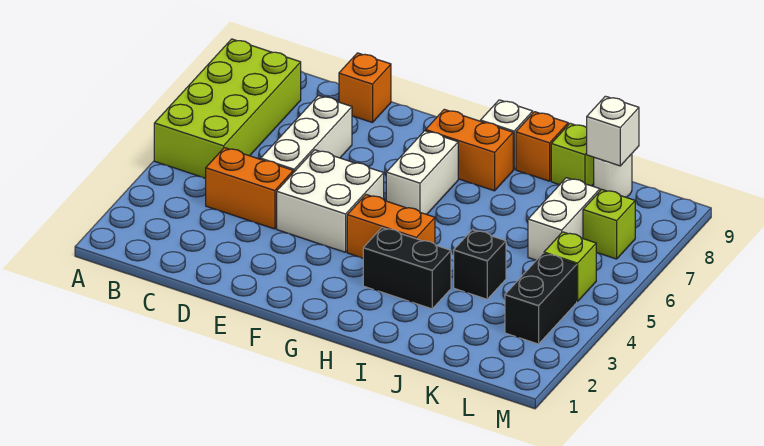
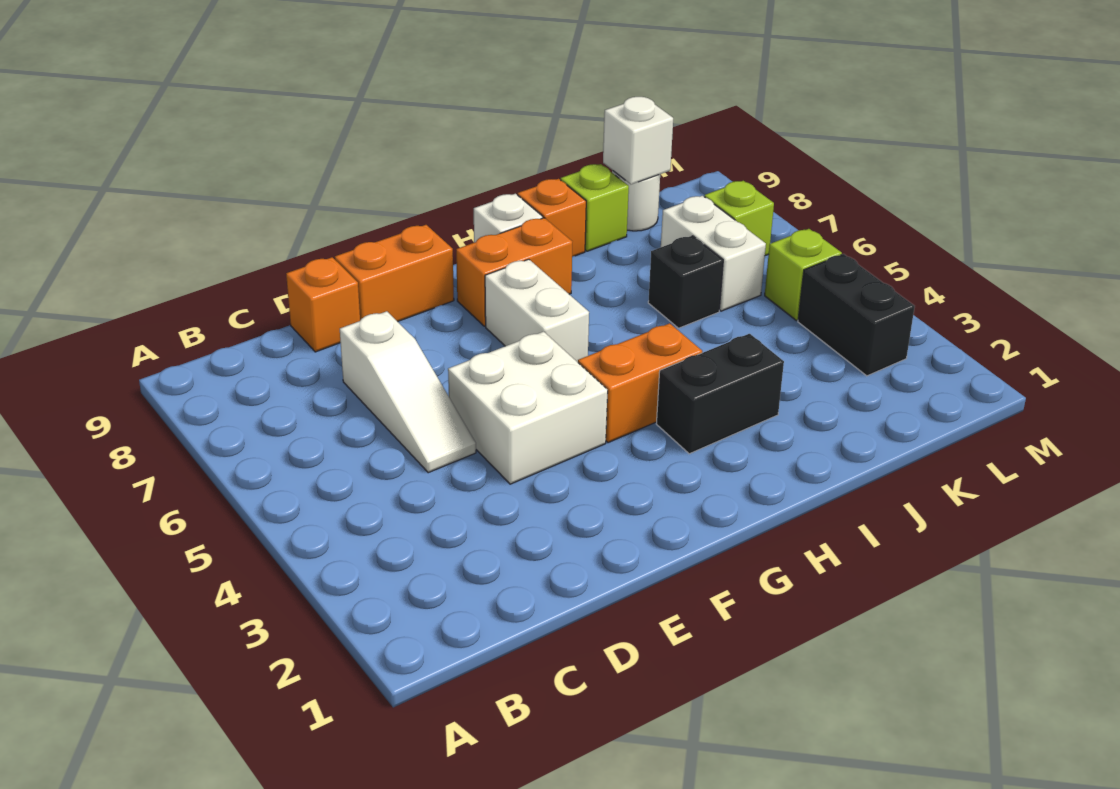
lime 2x4 brick [154,39,301,178] -> none
orange 1x2 brick [206,148,293,229] -> orange 1x2 brick moved to [335,225,454,322]
white 1x3 brick [261,96,352,173] -> white 1x3 slope [340,311,476,473]
black 1x1 brick [454,230,506,299] -> black 1x1 brick moved to [648,236,723,328]

